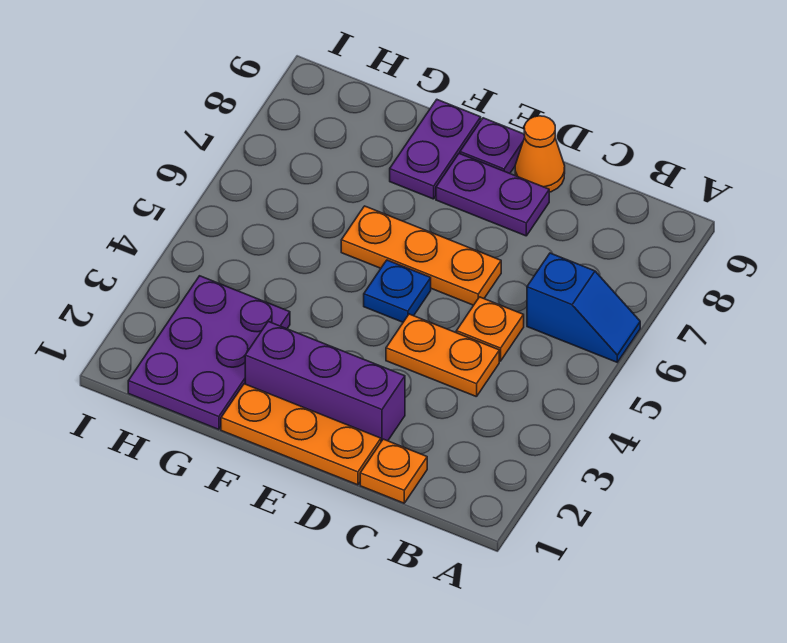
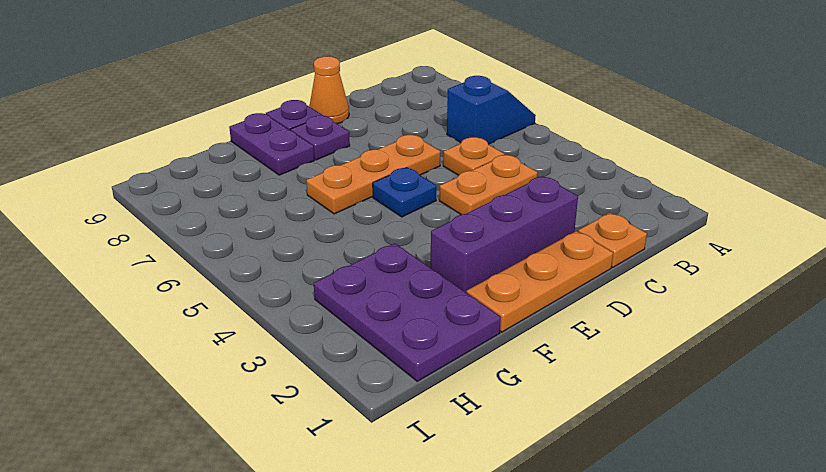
purple 1x2 plate [436,154,549,236] -> purple 1x1 plate [291,116,350,160]

